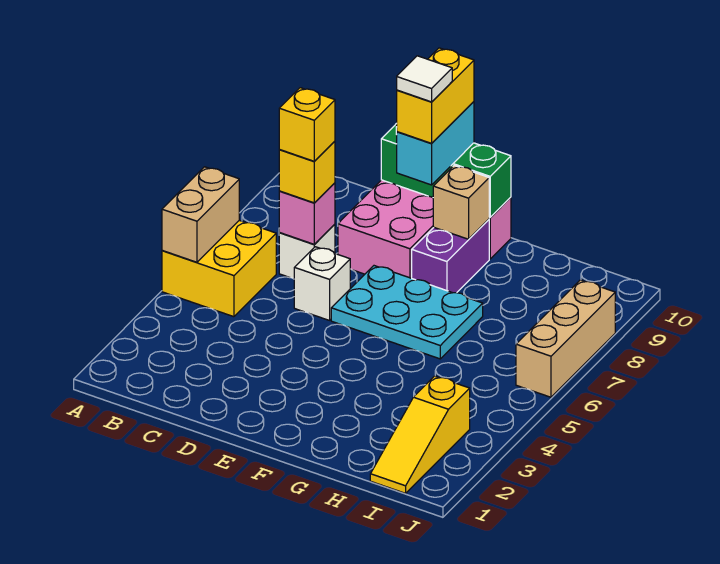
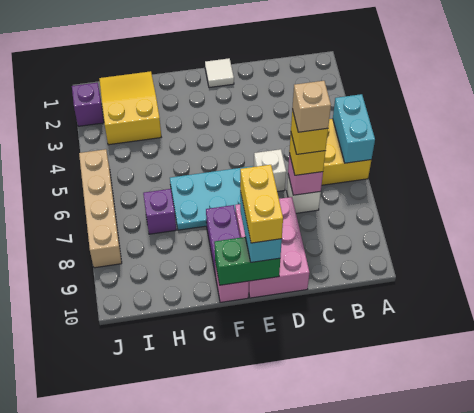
tan 1x2 brick [162,167,239,262] -> cyan 1x2 brick [333,94,375,163]
green 1x3 brick [381,123,511,217] -> green 1x2 brick [214,237,280,285]
white 1x1 tile [397,56,452,102] -> white 1x1 tile moved to [205,58,234,88]
tan 1x1 brick [433,166,489,239] -> tan 1x1 brick moved to [292,81,331,132]
none -> purple 1x1 brick [143,189,176,234]
yellow 1x3 slope [370,376,470,493] -> yellow 2x3 slope [99,71,161,145]
none -> purple 1x1 brick [72,83,104,126]
tan 1x3 brick [516,280,615,397] -> tan 1x4 brick [79,149,122,268]

